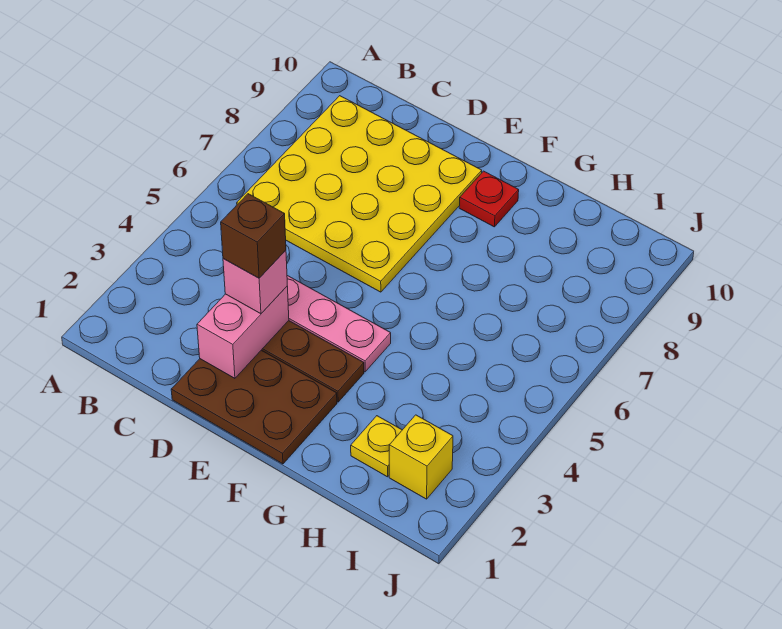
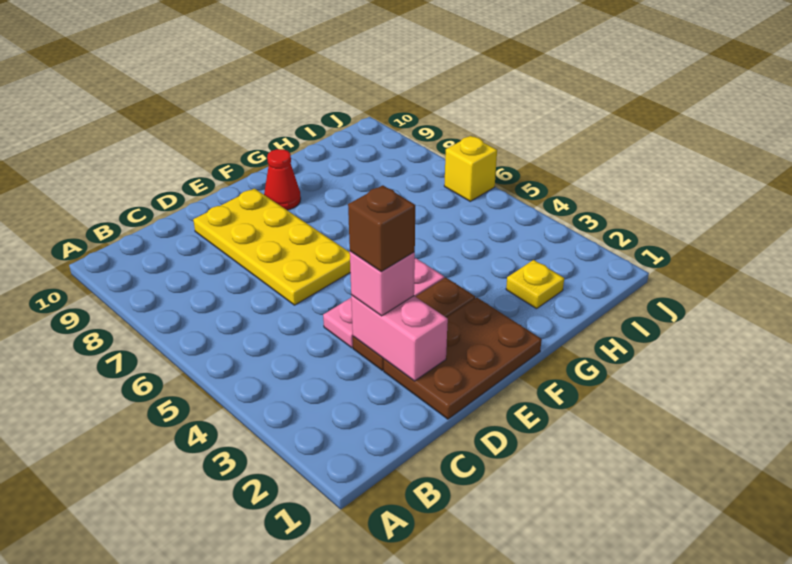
yellow 4x4 plate [237,96,482,292] -> yellow 2x4 plate [193,189,350,305]
red 1x1 plate [459,171,519,227] -> red 1x1 cone [264,149,301,210]
yellow 1x1 brick [389,415,453,499] -> yellow 1x1 brick moved to [444,136,497,201]

